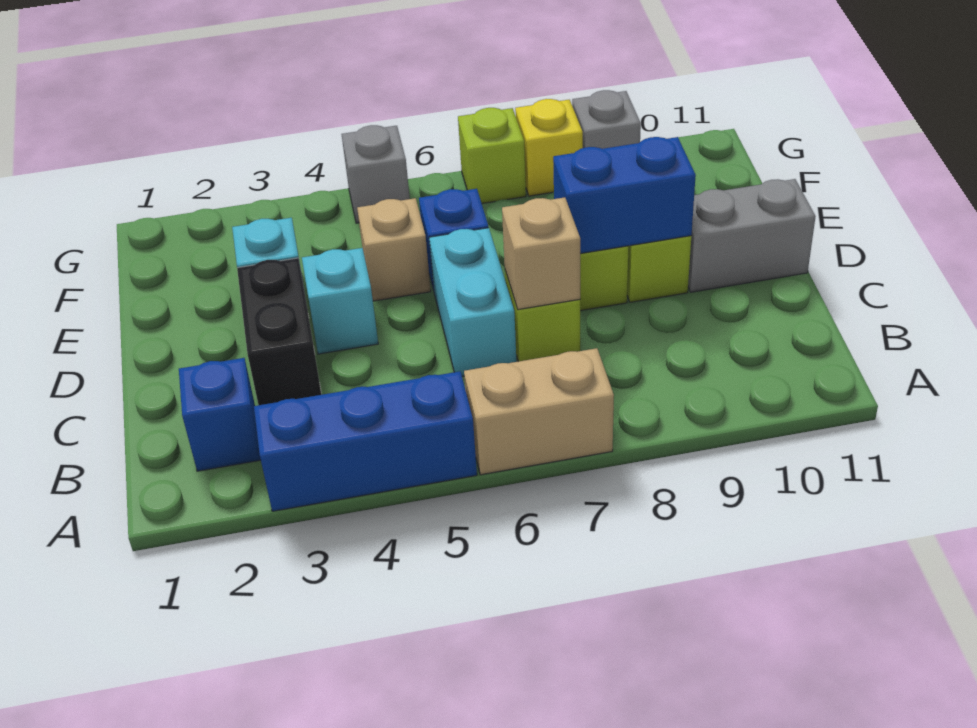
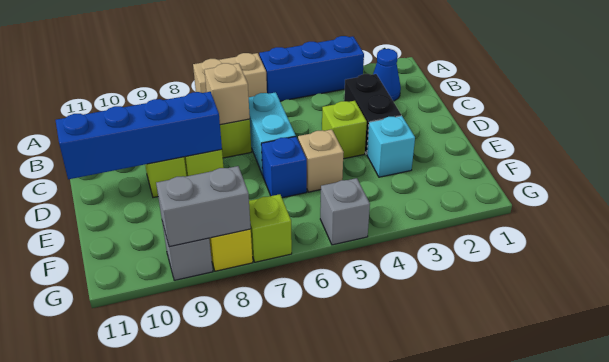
blue 1x1 brick [179,358,261,471] -> blue 1x1 cone [373,49,401,101]
cyan 1x1 brick [302,248,378,354] -> lime 1x1 brick [322,101,367,159]
blue 1x2 brick [553,137,696,254] -> blue 1x4 brick [56,92,222,179]
grey 1x2 brick [688,179,816,292] -> grey 1x2 brick moved to [156,166,251,247]

